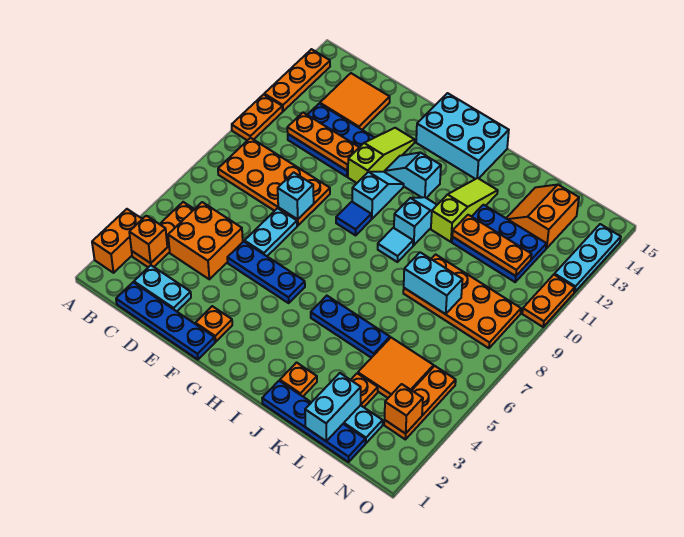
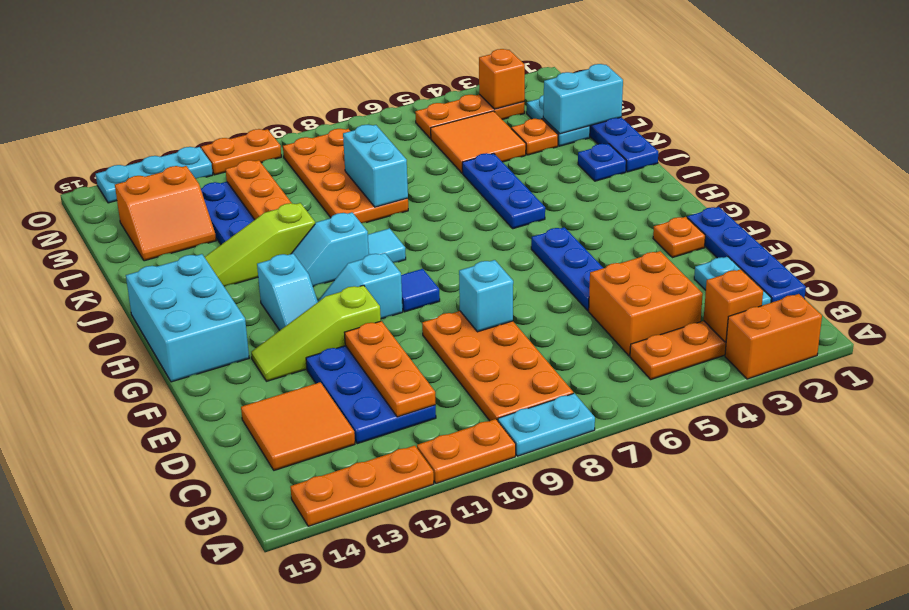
cyan 1x2 plate [245,208,297,256] -> cyan 1x2 plate moved to [498,393,595,456]
orange 1x1 plate [280,363,317,396] -> blue 1x1 plate [578,144,626,181]

